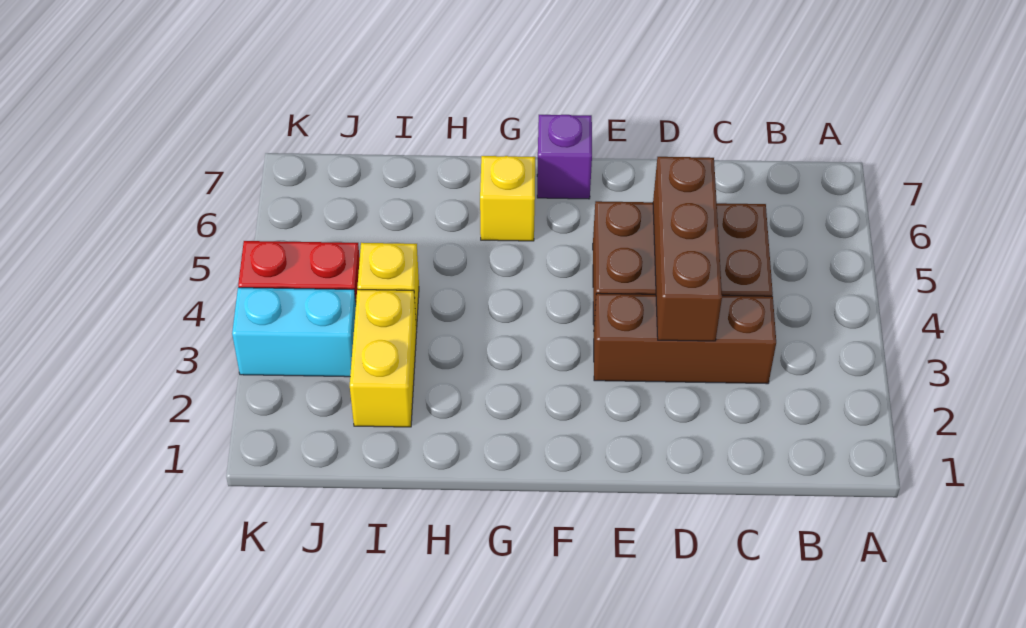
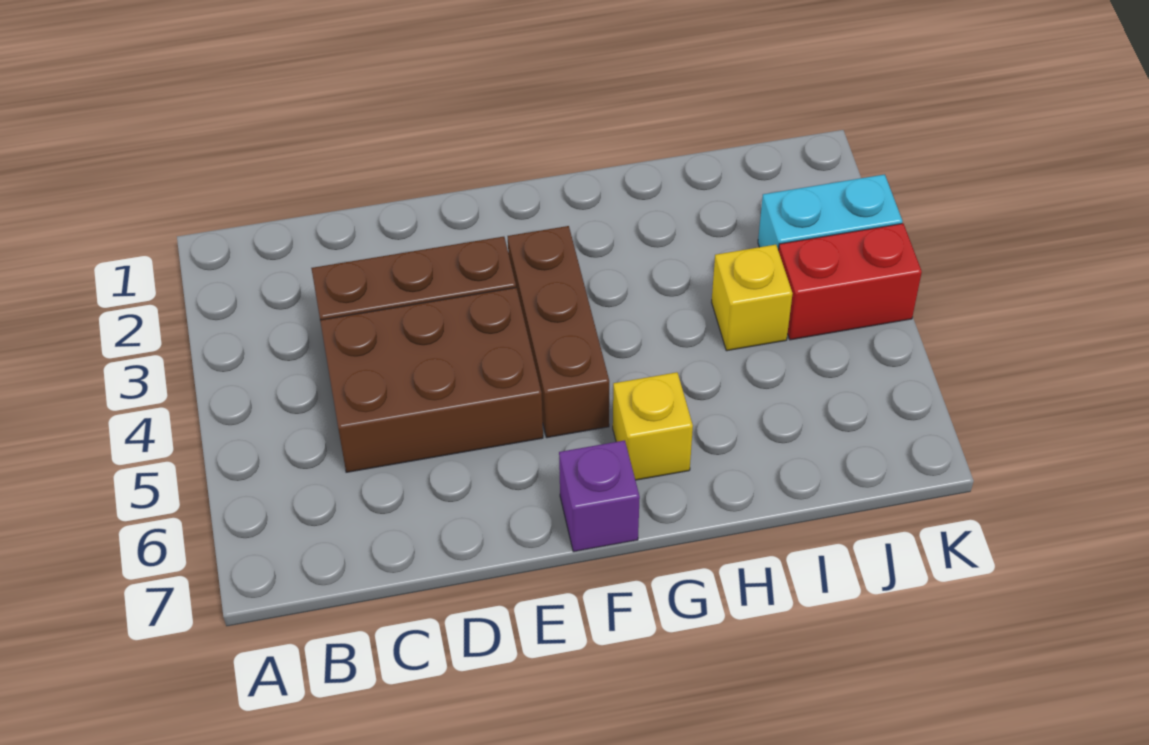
brown 1x3 brick [653,157,722,341] -> brown 1x3 brick moved to [508,226,609,438]
yellow 1x2 brick [350,290,417,427] -> none

